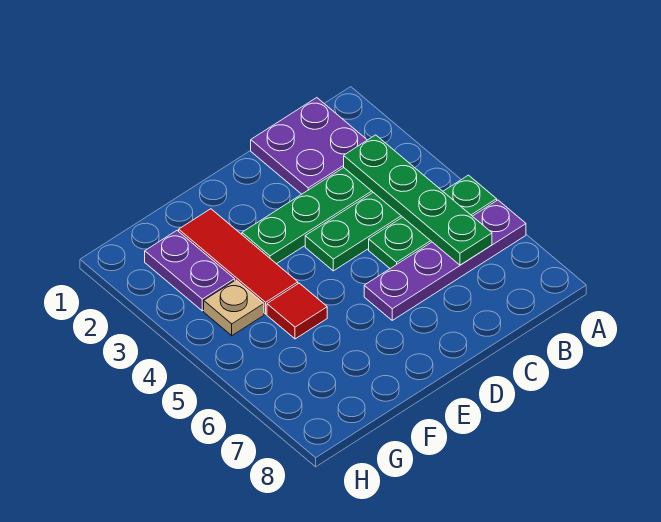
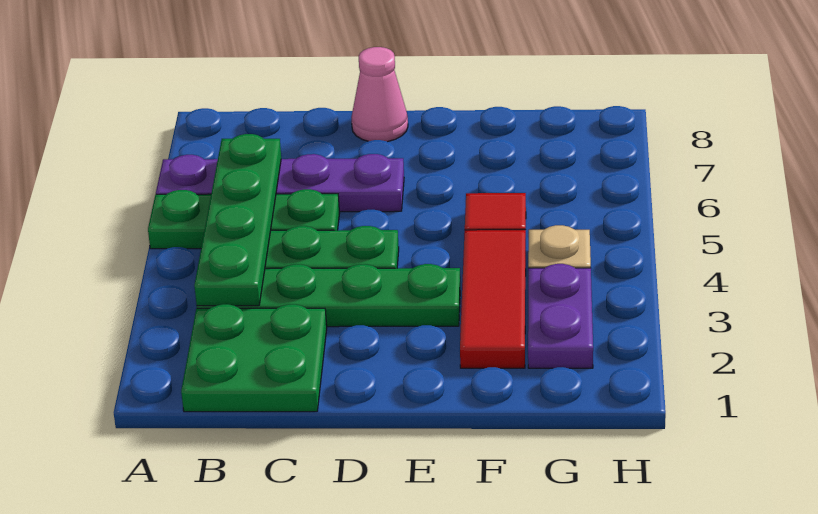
purple 2x2 plate [251,98,367,194] -> green 2x2 plate [181,304,327,412]
none -> pink 1x1 cone [351,47,408,142]

